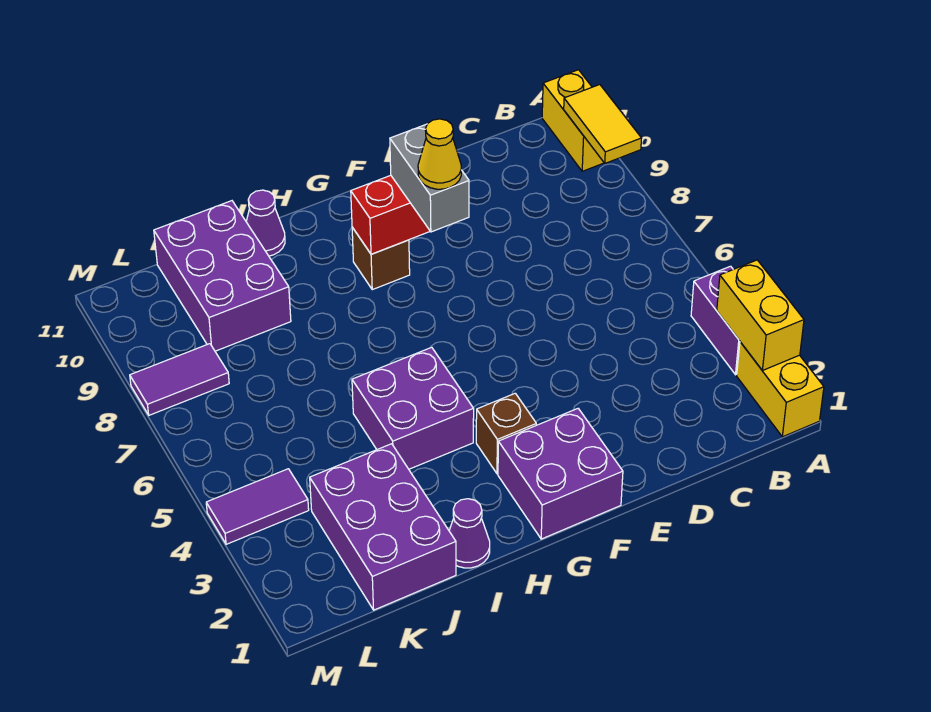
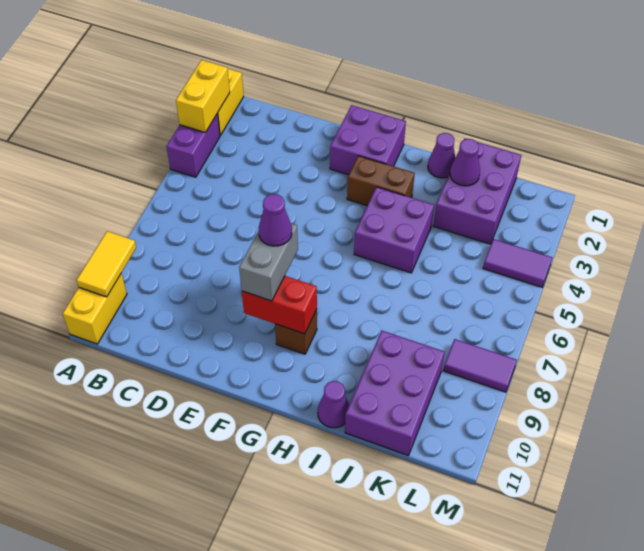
yellow 1x1 cone [418,119,461,189] -> purple 1x1 cone [259,194,292,246]
brown 1x1 brick [476,393,536,474] -> brown 1x2 brick [347,156,415,206]
none -> purple 1x1 cone [450,139,480,186]

